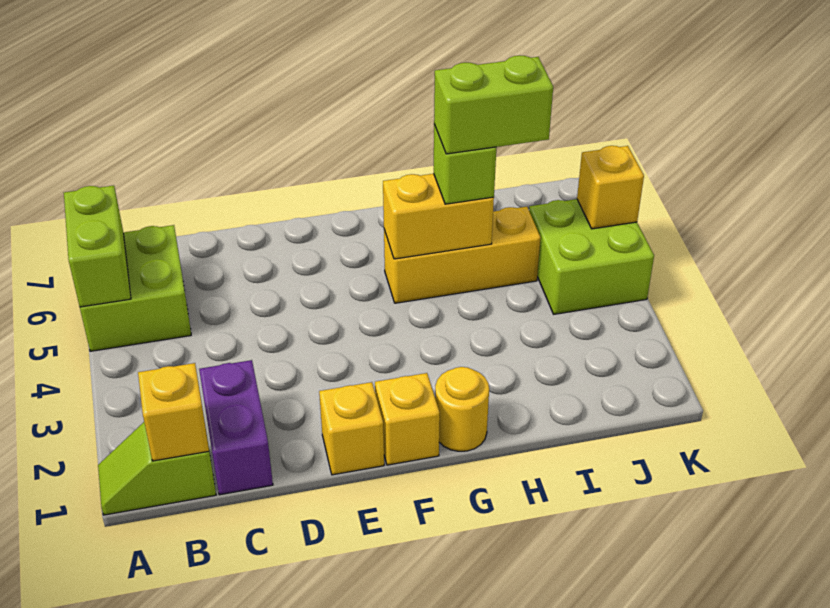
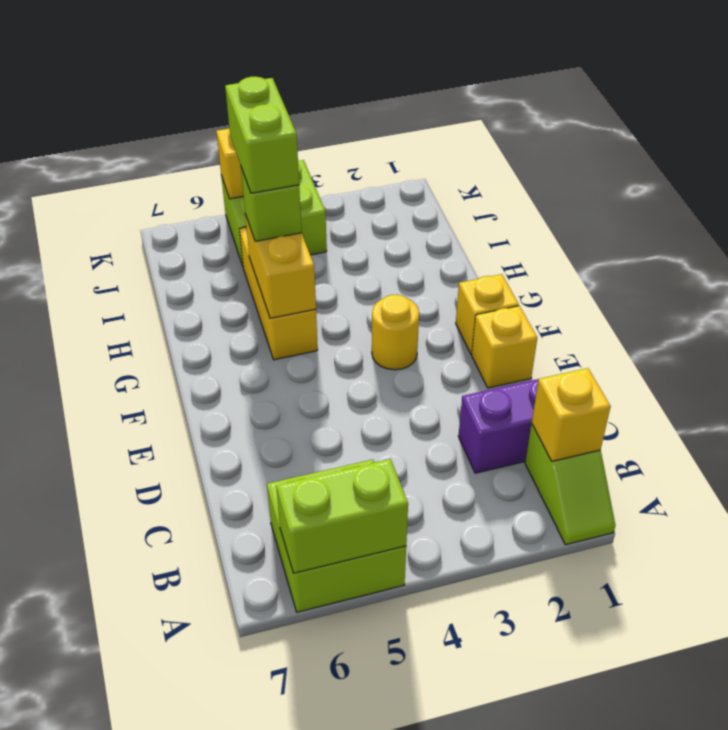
yellow 1x1 round brick [435,367,489,451] -> yellow 1x1 round brick moved to [372,295,419,370]

